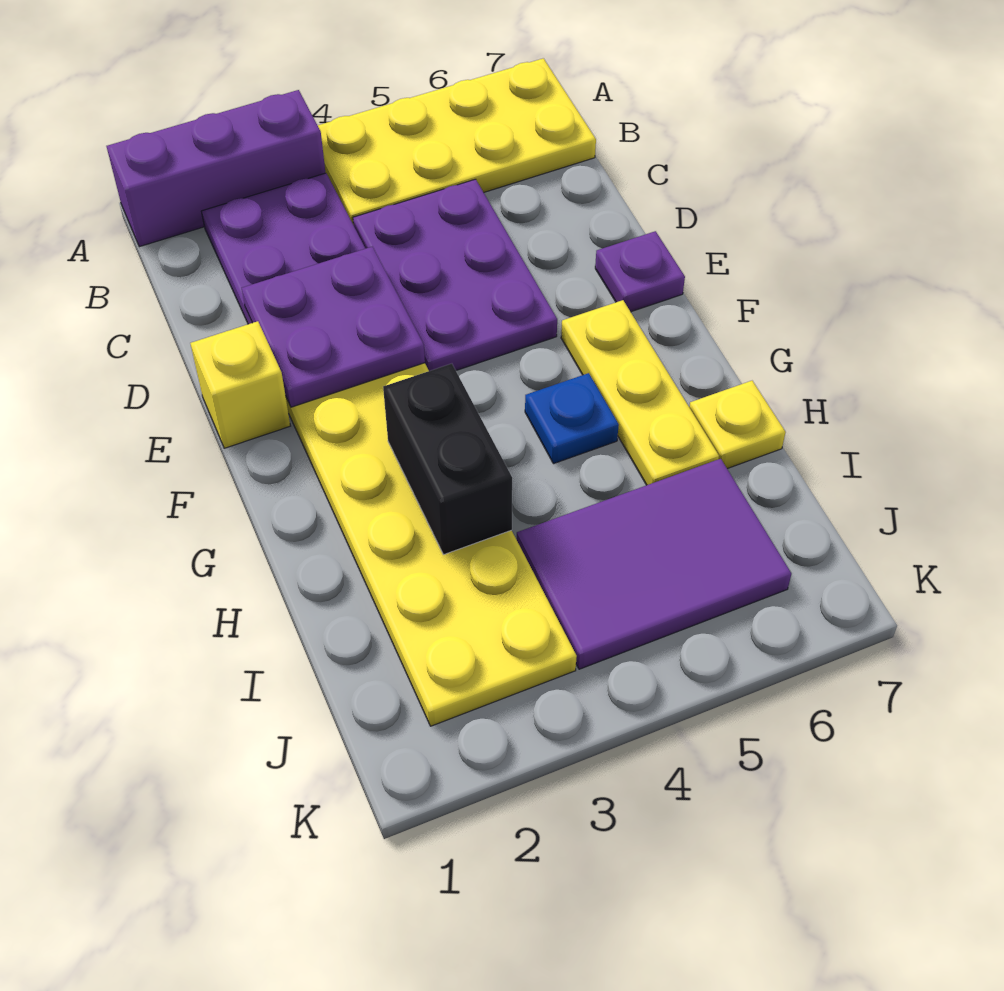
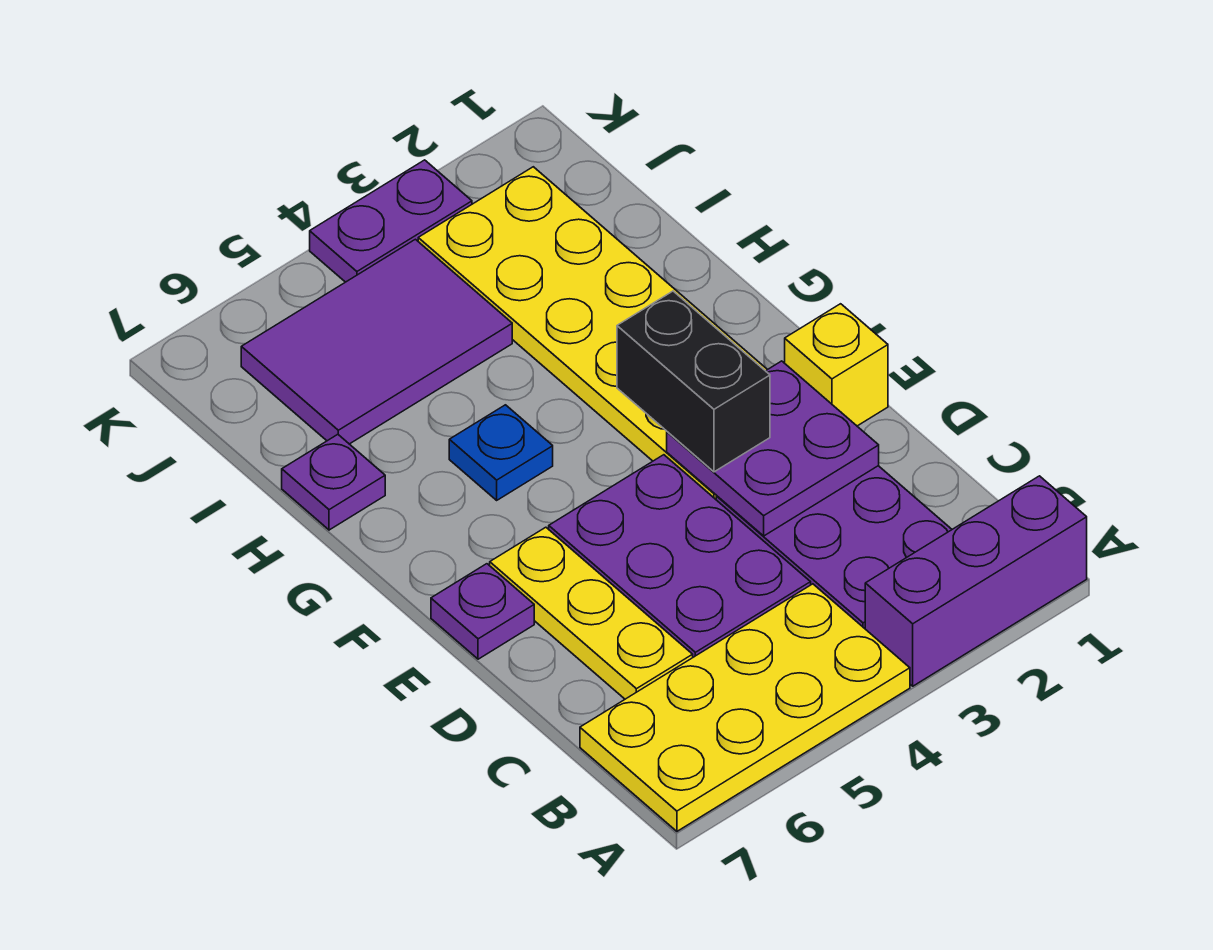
yellow 1x3 plate [561,300,719,485] -> yellow 1x3 plate moved to [490,527,693,699]
black 1x2 brick [383,364,512,555] -> black 1x2 brick moved to [617,291,770,472]
yellow 1x1 plate [689,381,786,469] -> purple 1x1 plate [282,434,385,530]
none -> purple 1x2 plate [310,160,472,282]

